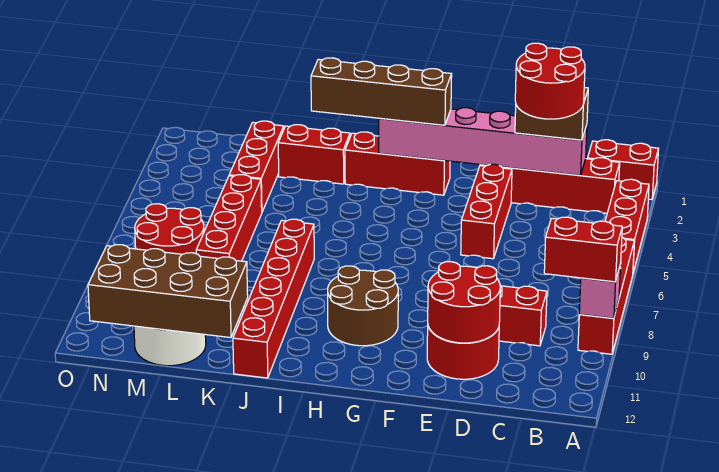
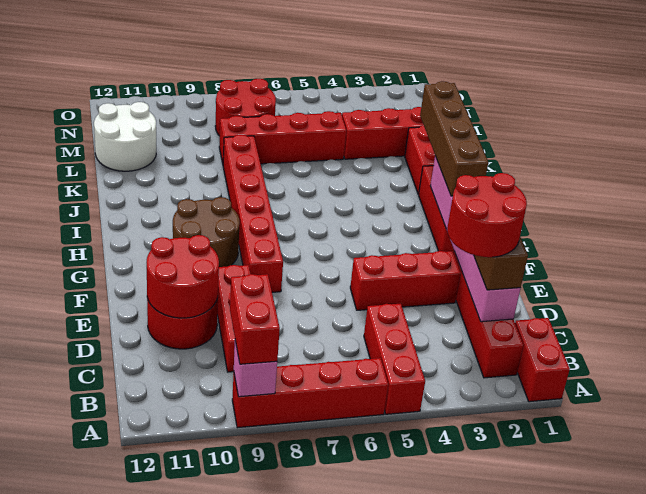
red 1x3 brick [605,179,649,272] -> red 1x3 brick turned to [364,304,425,414]
red 1x6 brick [233,219,314,378] -> red 1x6 brick turned to [223,135,283,292]
brown 2x4 brick [88,245,248,338] -> none

